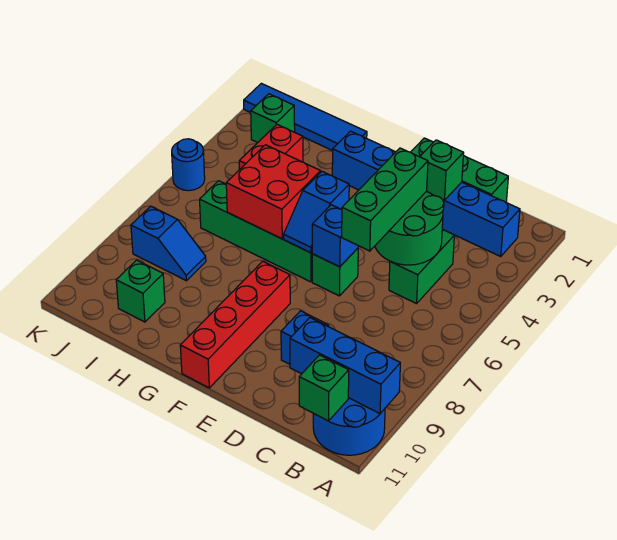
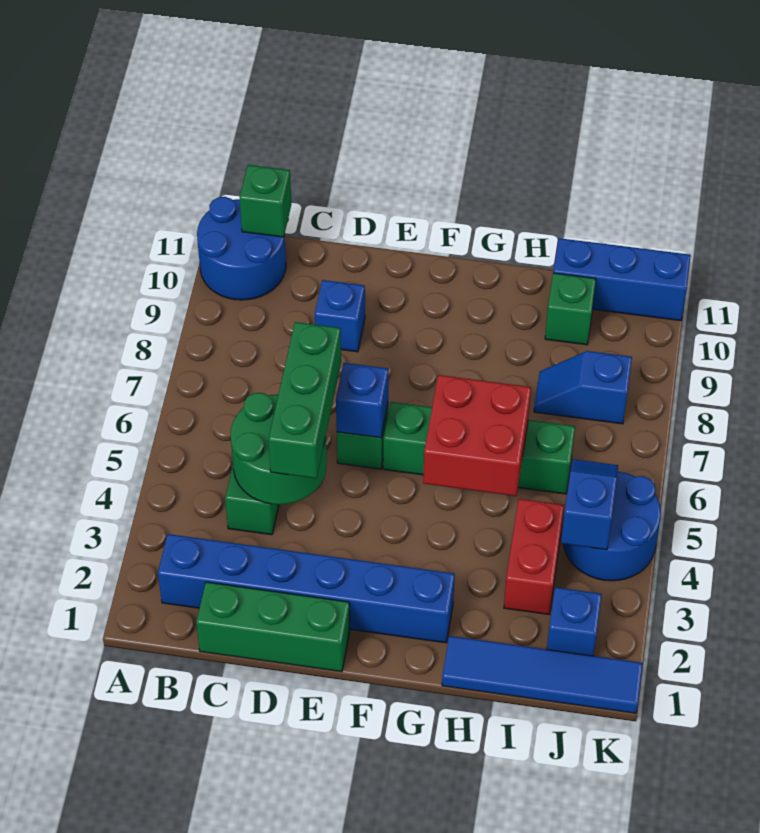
blue 1x3 brick [290,318,400,414] -> blue 1x3 brick moved to [553,238,691,321]
green 1x1 brick [420,140,464,200] -> none
blue 1x2 slope [284,171,349,253] -> blue 1x2 slope moved to [561,459,618,550]
red 1x4 brick [180,261,290,388] -> none
green 1x1 brick [251,94,295,143] -> blue 1x1 brick [547,587,602,656]
blue 1x1 round brick [172,139,205,191] -> blue 2x2 round brick [563,472,661,581]

